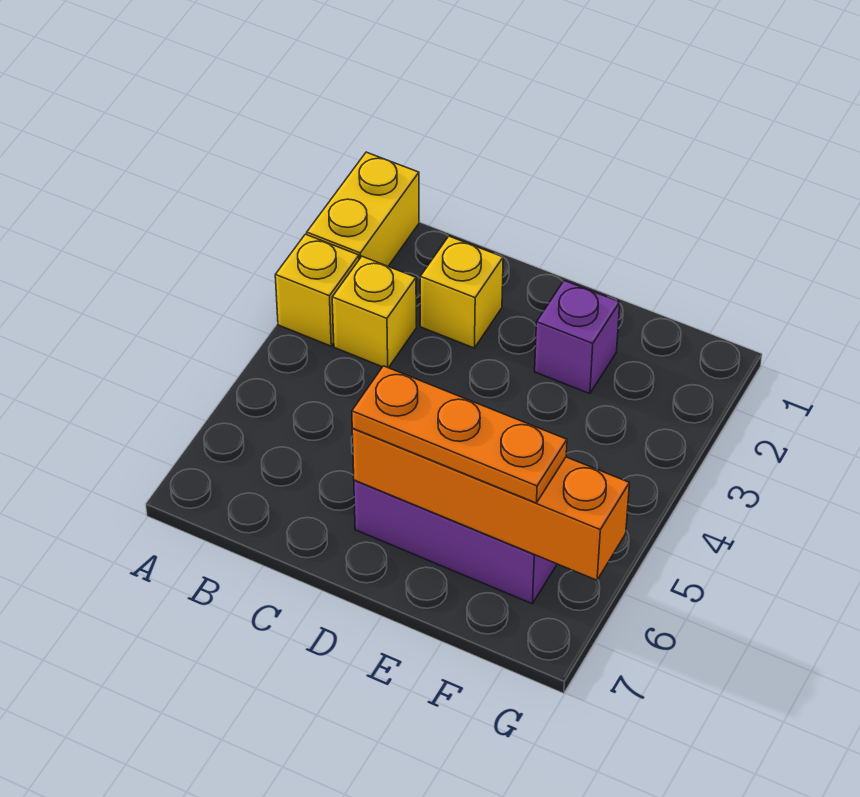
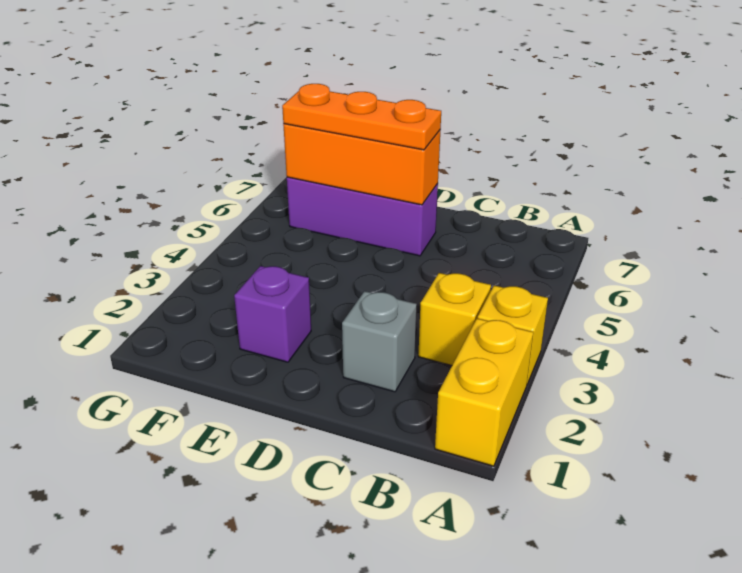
yellow 1x1 brick [420,236,503,348] -> grey 1x1 brick [342,291,417,392]
orange 1x4 brick [352,429,629,580] -> orange 1x3 brick [283,124,440,205]

